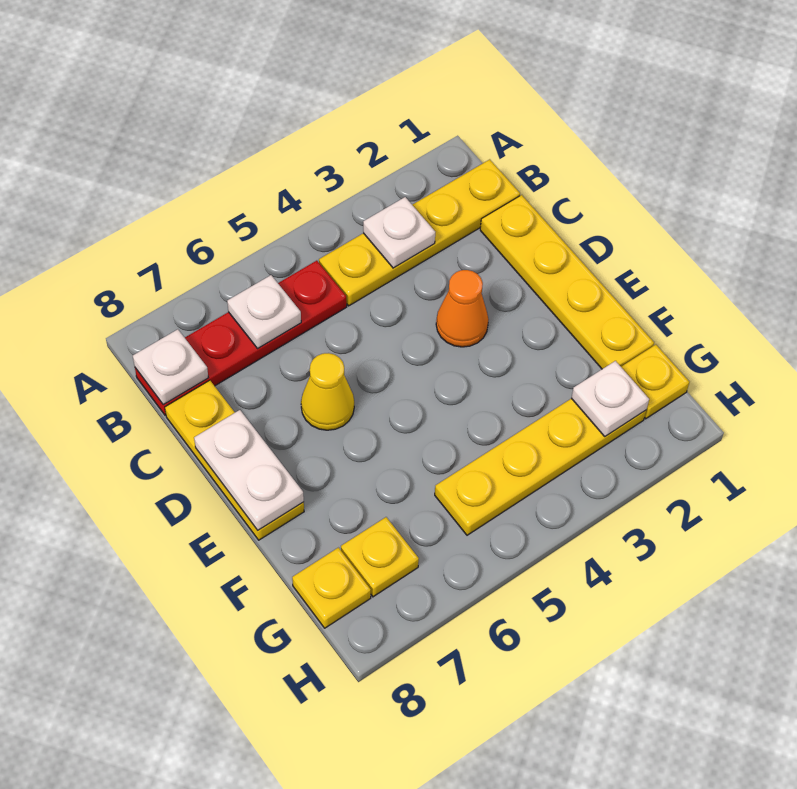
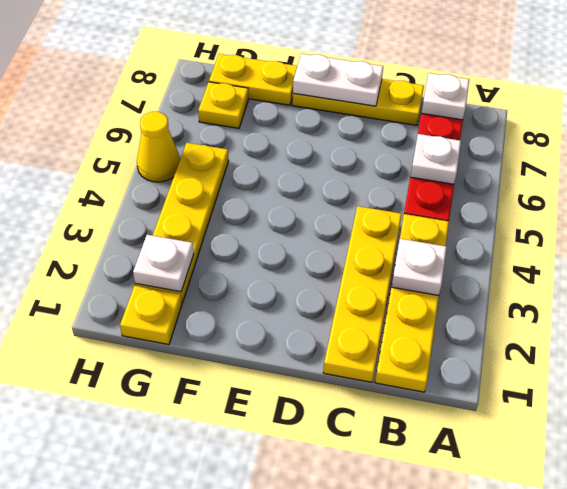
yellow 1x4 plate [480,195,654,369] -> yellow 1x4 plate turned to [323,206,402,382]
orange 1x1 cone [436,270,489,347] -> none
yellow 1x1 cone [301,353,354,430] -> yellow 1x1 cone moved to [137,112,180,182]
yellow 1x1 plate [292,548,371,628] -> yellow 1x2 plate [209,54,297,105]

